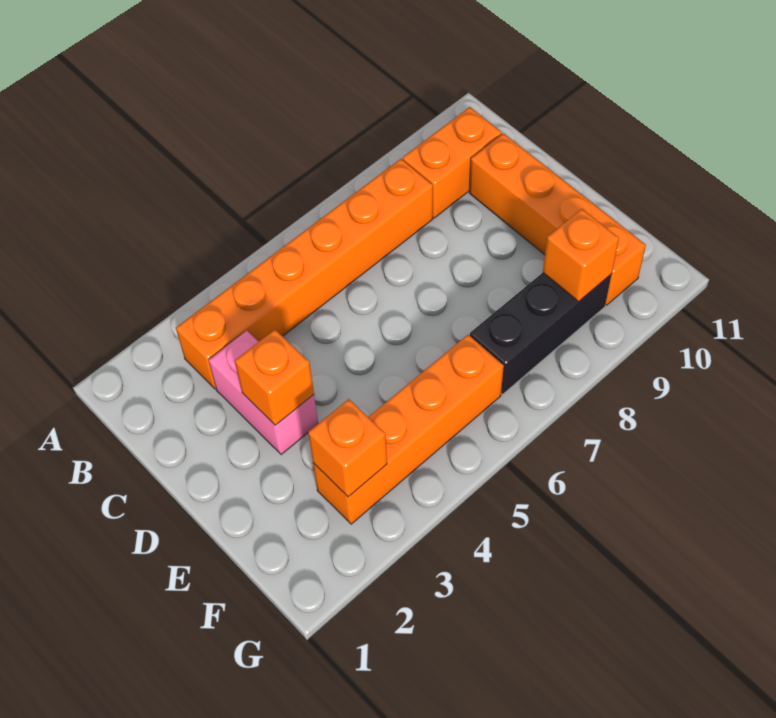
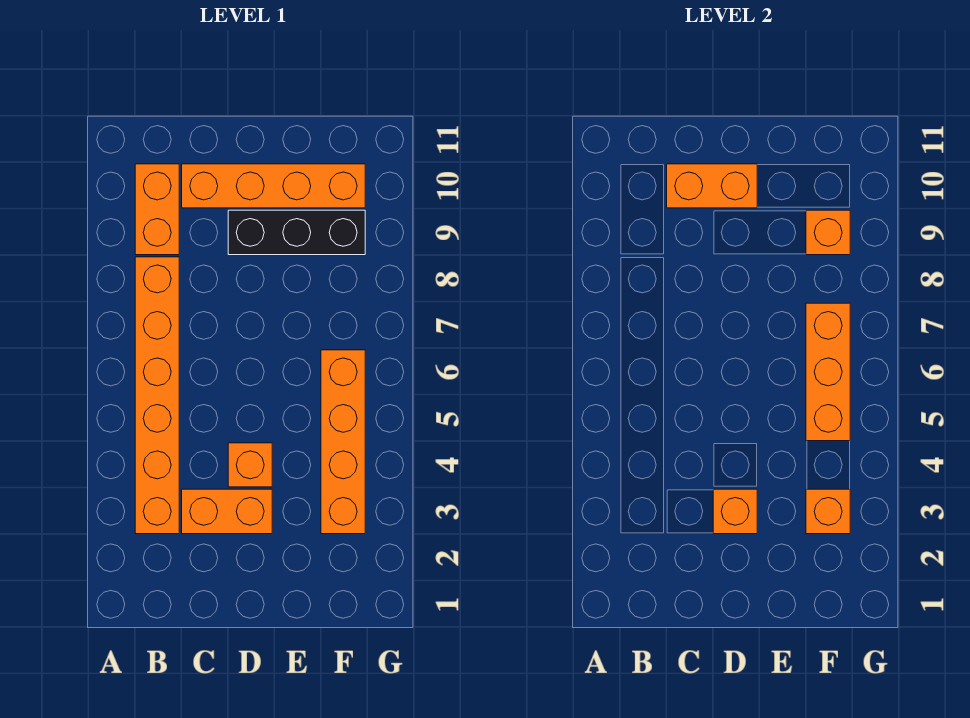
pink 1x2 brick [209,331,318,455] -> orange 1x2 brick [182,489,272,534]
none -> orange 1x2 brick [667,164,757,208]
none -> orange 1x1 brick [228,443,272,487]
none -> orange 1x3 brick [806,303,850,441]
black 1x3 brick [470,273,612,394] -> black 1x3 brick turned to [228,210,365,255]

